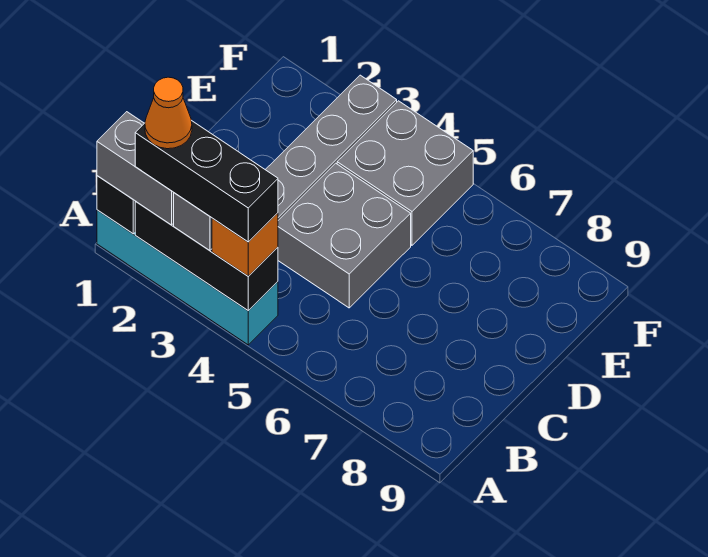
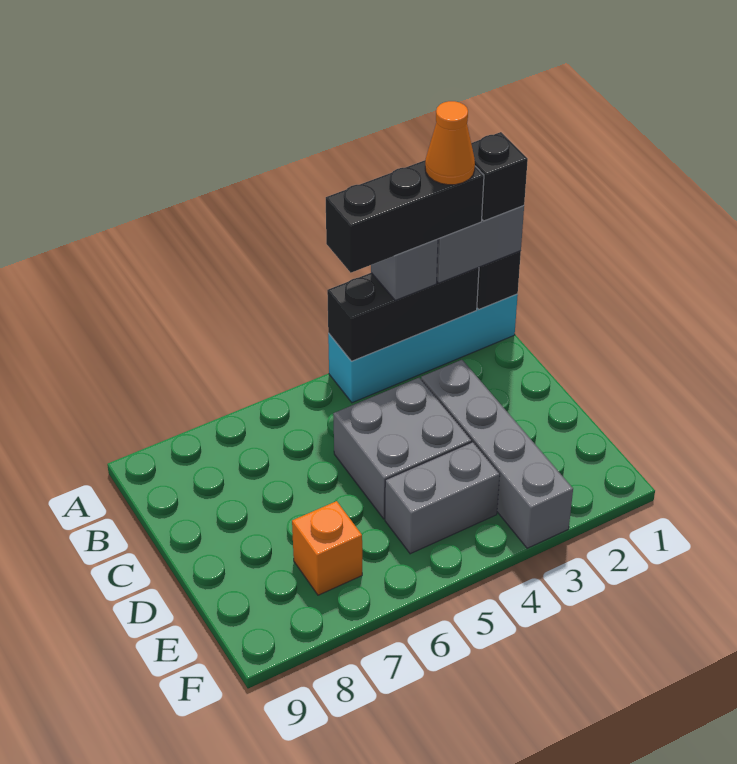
none -> black 1x1 brick [471,132,528,221]
orange 1x1 brick [212,213,278,276] -> orange 1x1 brick moved to [292,501,362,595]
grey 2x2 brick [337,101,473,245] -> grey 1x2 brick [385,442,500,554]

